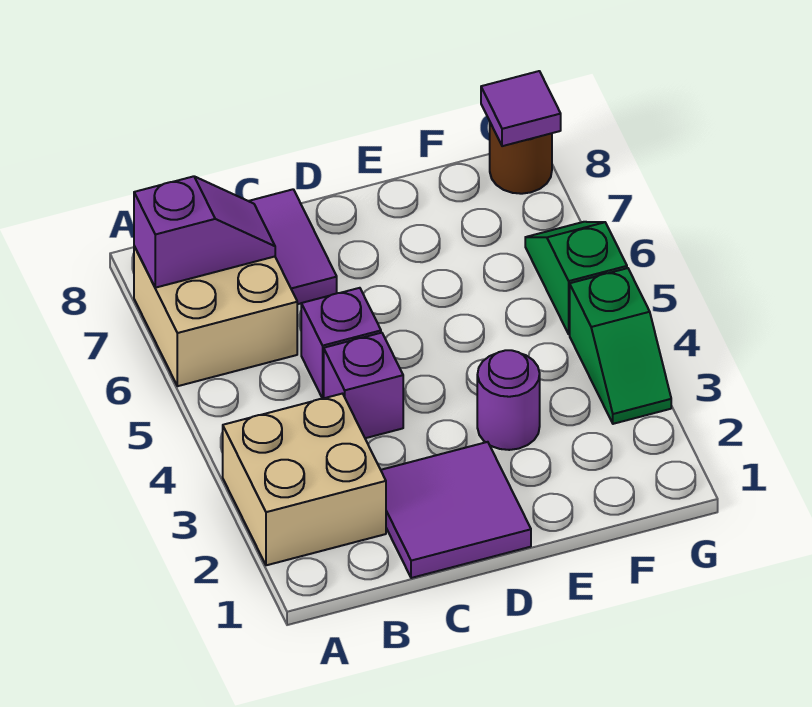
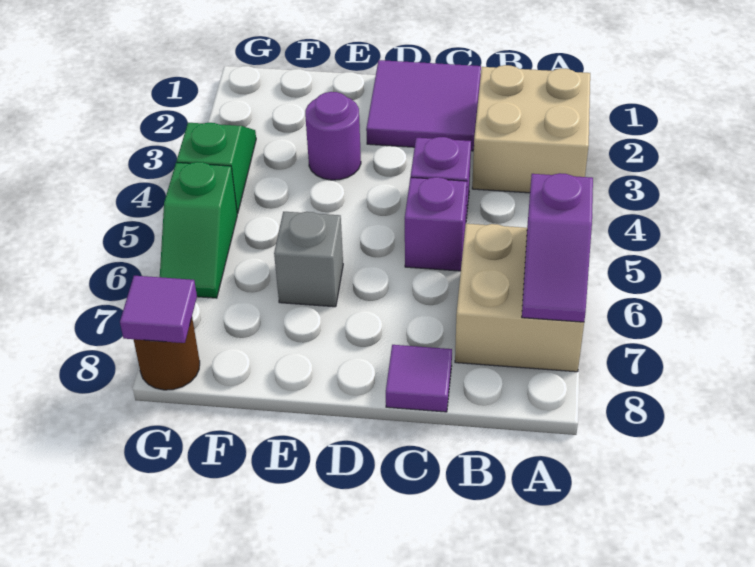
purple 1x2 slope [134,176,275,288] -> purple 1x2 slope turned to [522,173,593,322]
purple 1x2 tile [249,189,337,304] -> purple 1x1 tile [386,345,452,412]
none -> grey 1x1 brick [274,212,343,307]

